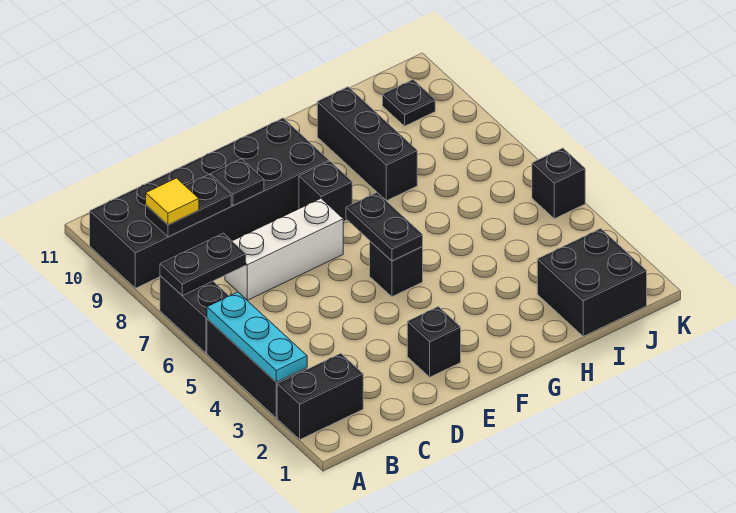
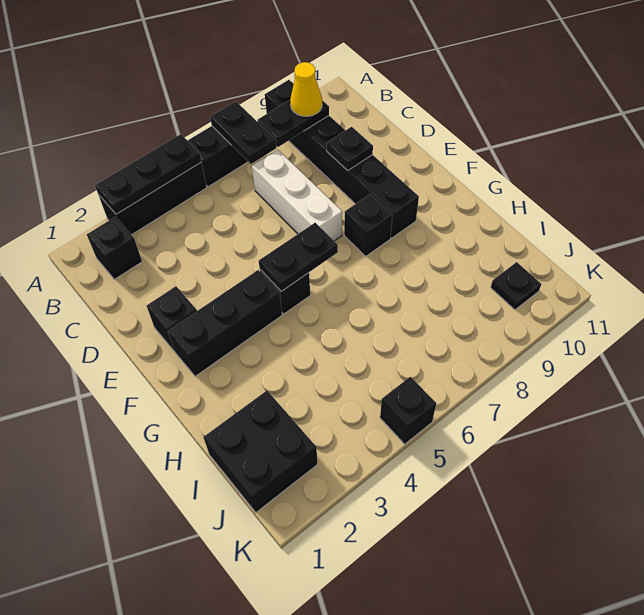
black 1x2 brick [277,353,363,439] -> black 1x1 brick [87,217,142,279]
cyan 1x3 plate [207,292,307,382] -> black 1x3 plate [95,134,201,214]
black 2x6 brick [90,118,329,288] -> black 1x6 brick [265,80,419,238]
black 1x2 plate [146,175,231,237] -> black 1x2 plate turned to [257,100,329,147]
yellow 1x1 tile [146,178,199,225] -> yellow 1x1 cone [290,62,322,116]
black 1x3 brick [317,87,417,201] -> black 1x3 brick moved to [168,270,282,376]

